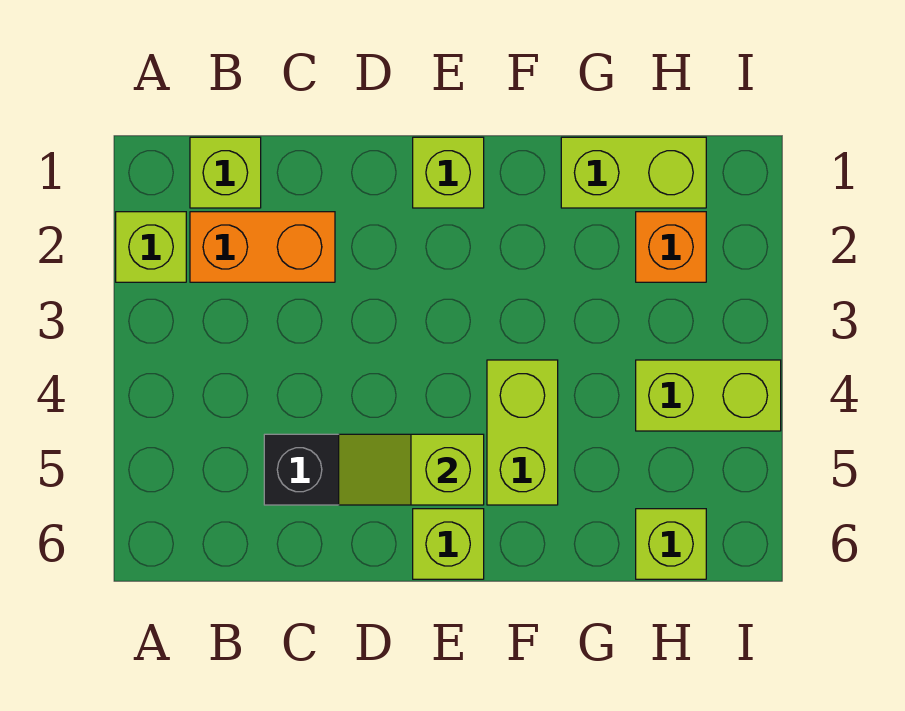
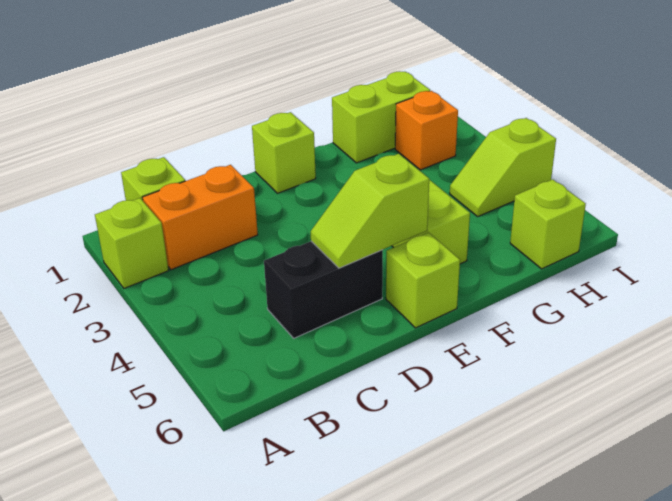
lime 1x2 brick [636,360,781,431] -> lime 1x2 slope [450,118,556,217]

